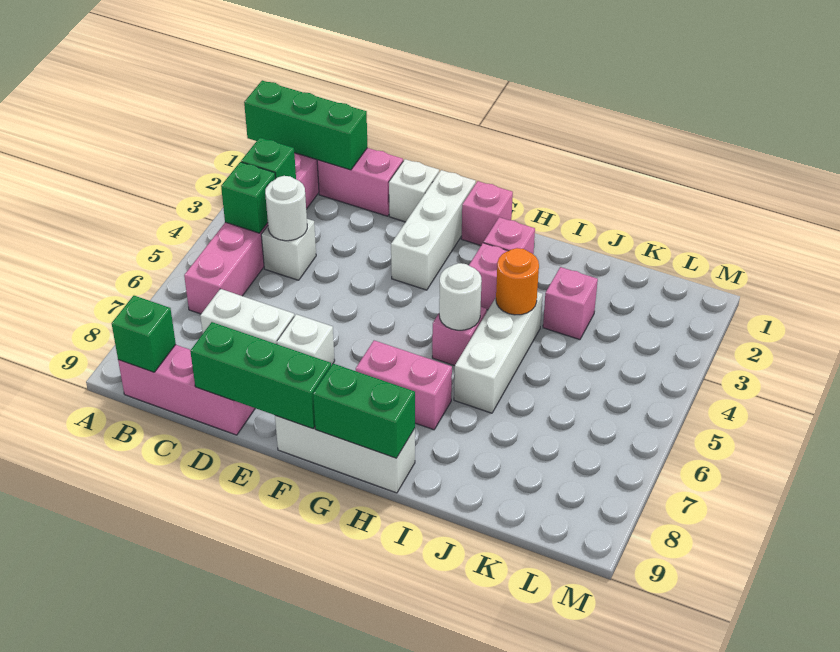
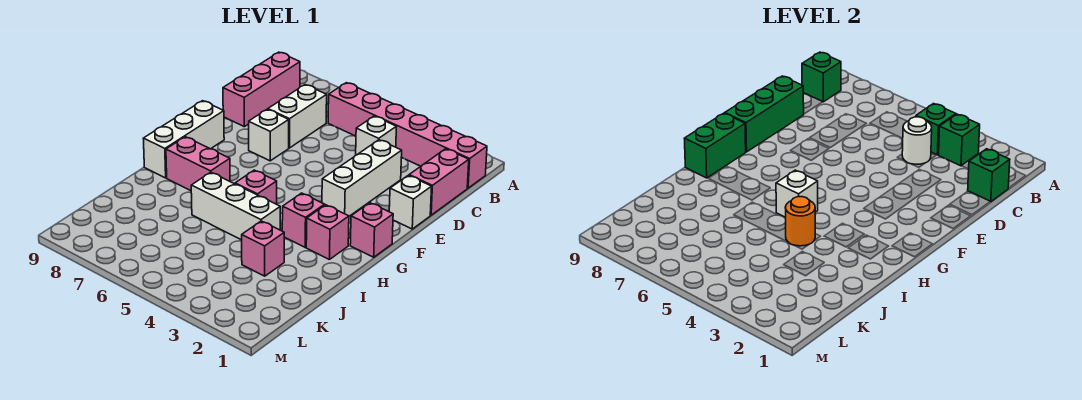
green 1x3 brick [244,80,367,170] -> green 1x1 brick [968,149,1010,202]
white 1x3 brick [391,170,476,290] -> white 1x3 brick turned to [322,140,402,216]
pink 1x2 brick [356,340,452,430] -> pink 1x2 brick turned to [166,137,230,191]
white 1x1 round brick [439,263,482,330] -> white 1x1 brick [776,170,818,217]

